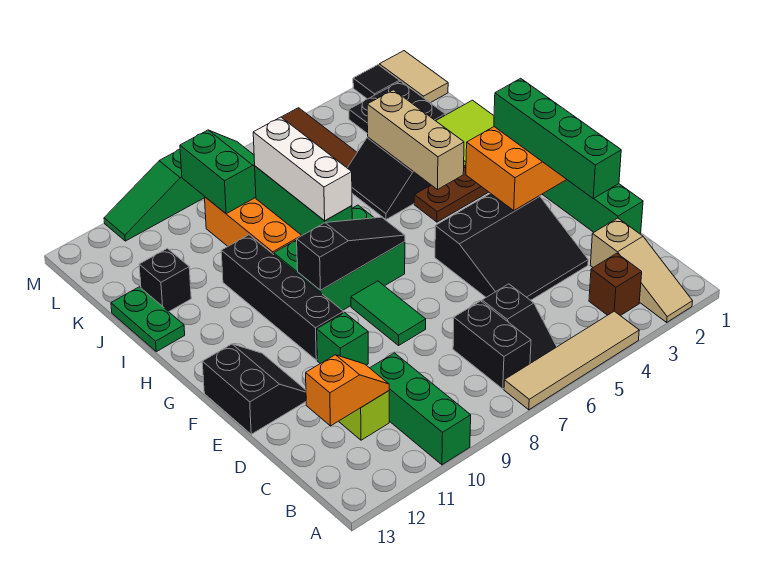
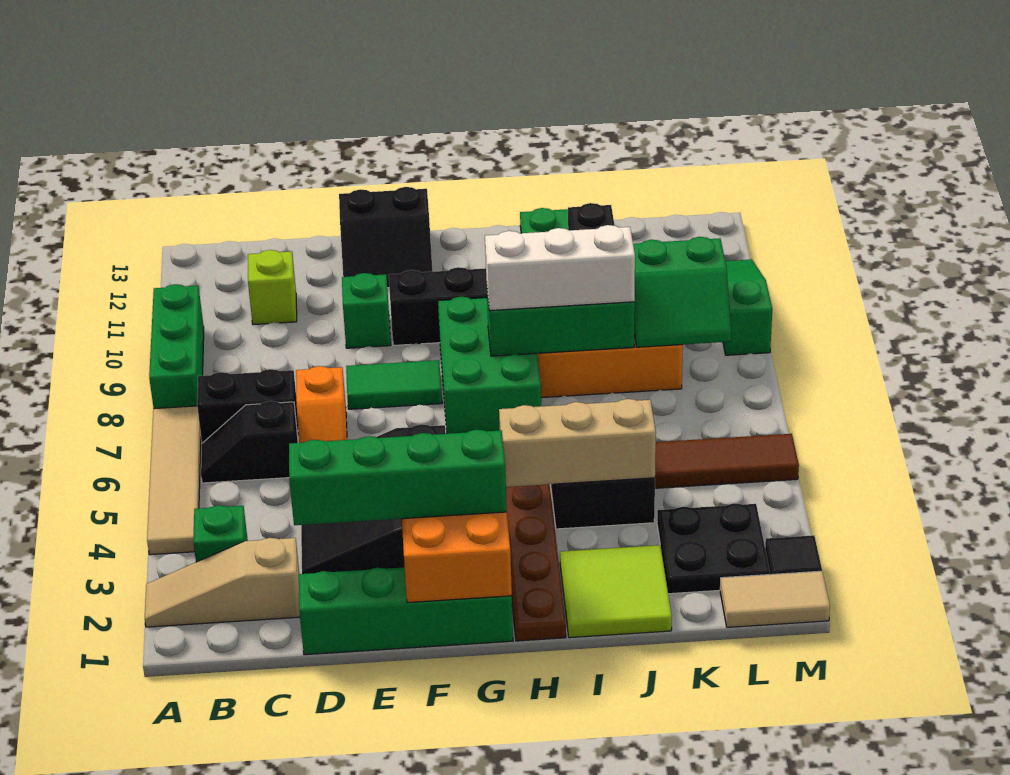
green 1x3 brick [370,353,471,465] -> green 1x3 brick turned to [149,284,204,409]
brown 1x1 brick [589,253,642,316] -> green 1x1 brick [193,505,248,562]
orange 1x2 slope [306,355,389,426] -> orange 1x2 slope moved to [296,366,347,443]
black 1x3 slope [297,217,405,290] -> none

